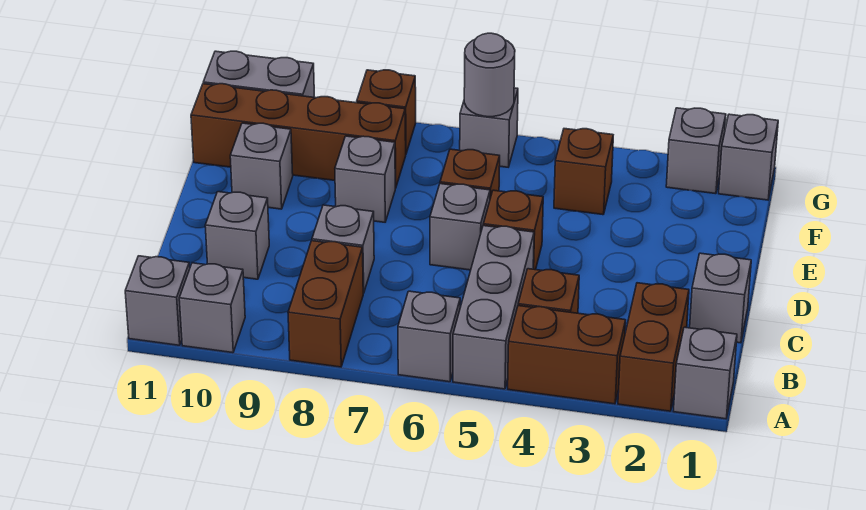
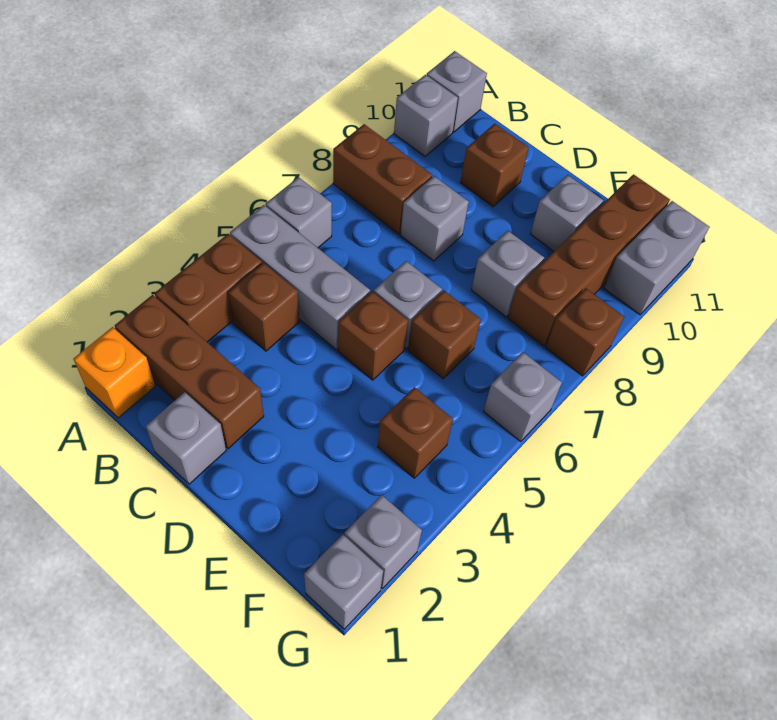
grey 1x1 brick [673,327,737,419] -> orange 1x1 brick [74,327,155,418]
brown 1x2 brick [618,283,689,411] -> brown 1x3 brick [115,295,264,449]
grey 1x1 brick [205,192,269,279] -> brown 1x1 brick [460,124,529,207]
grey 1x1 round brick [464,33,515,117] -> none

